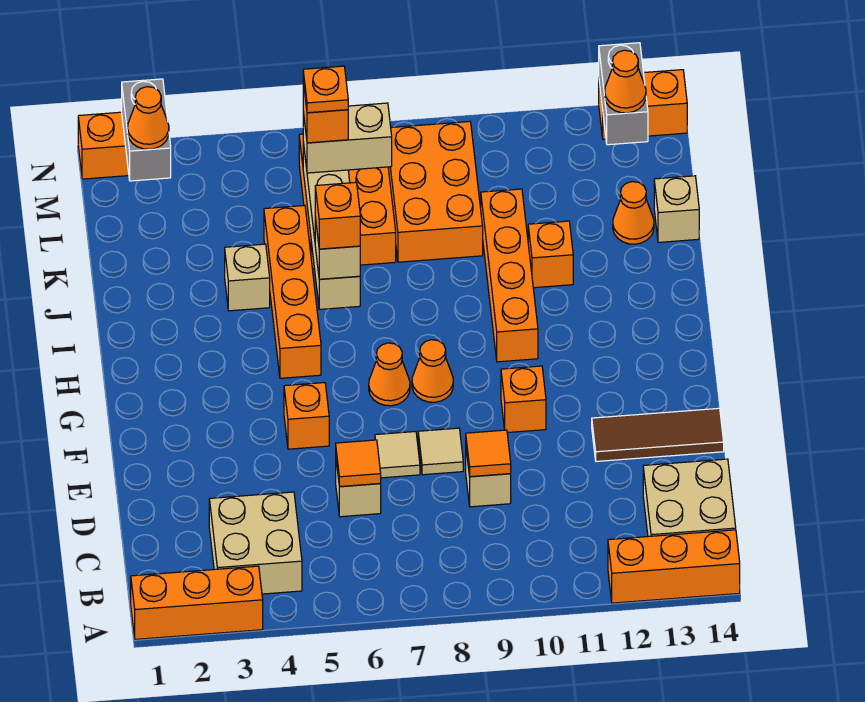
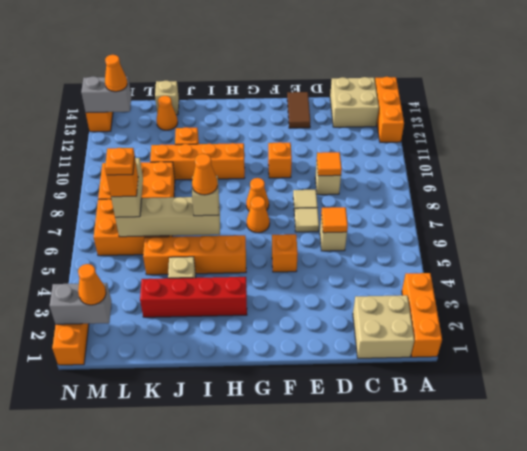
tan 2x2 brick [209,492,302,594] -> tan 2x2 brick moved to [353,295,414,358]
brown 1x3 tile [592,408,724,461] -> brown 1x2 tile [287,92,310,128]
none -> red 1x4 brick [140,277,247,317]
orange 1x1 brick [315,182,360,249] -> orange 1x1 cone [192,154,218,195]

